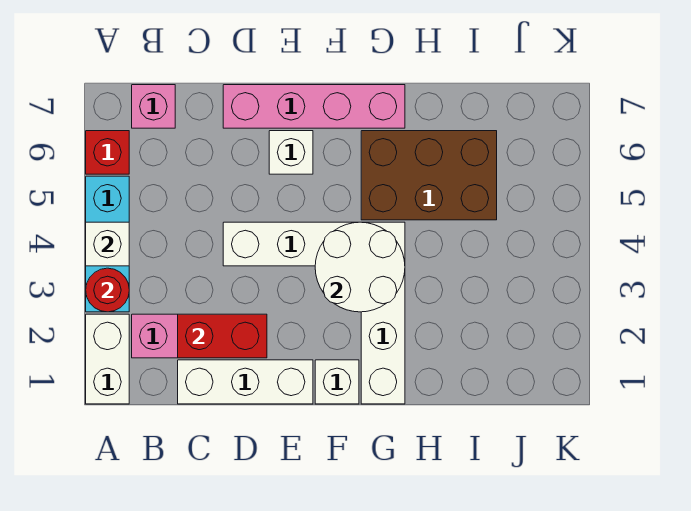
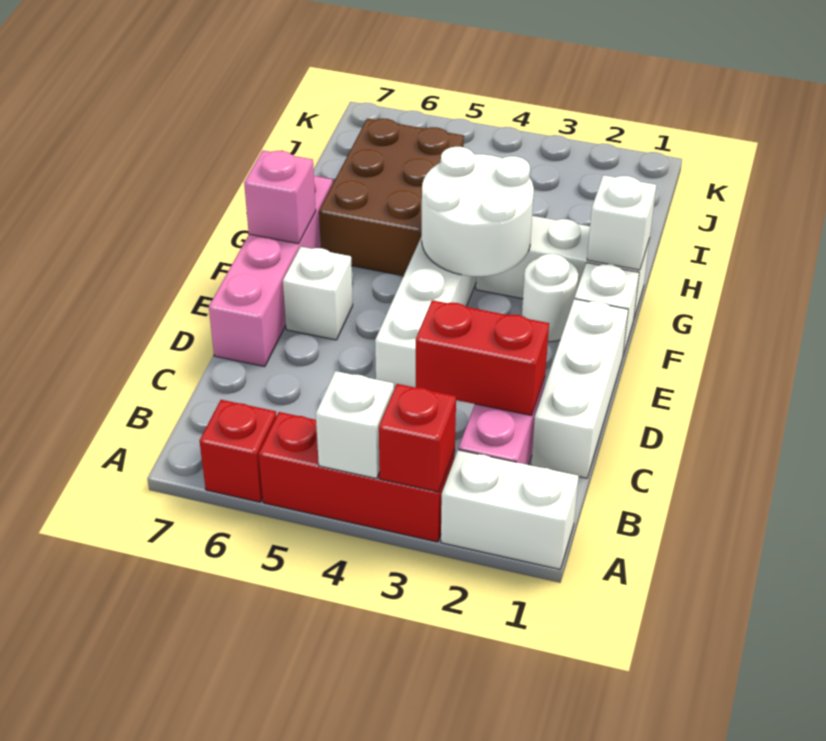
cyan 1x3 brick [86,176,129,312] -> red 1x3 brick [259,412,455,542]
red 1x1 round brick [86,268,129,312] -> red 1x1 brick [379,384,456,492]
pink 1x1 brick [132,85,175,128] -> pink 1x1 brick moved to [244,150,316,244]
red 1x2 brick [178,314,267,358] -> red 1x2 brick turned to [416,300,549,416]
none -> white 1x1 round brick [522,254,578,342]
none -> white 1x1 brick [587,175,656,270]

